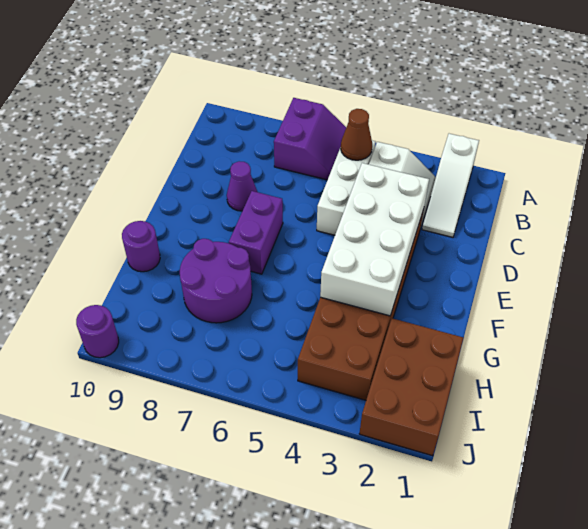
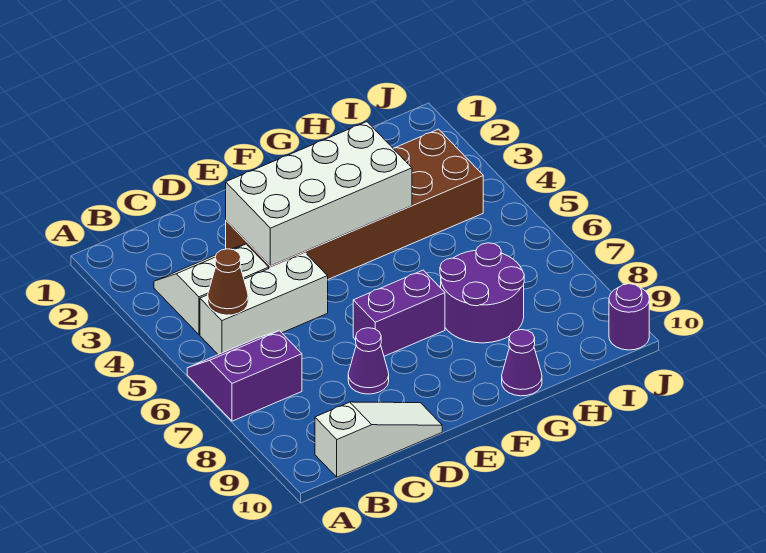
white 1x3 slope [422,134,479,237] -> white 1x3 slope moved to [315,402,442,477]
purple 1x1 round brick [122,221,160,272] -> purple 1x1 cone [502,330,542,396]
brown 2x3 brick [359,318,464,456] -> none

